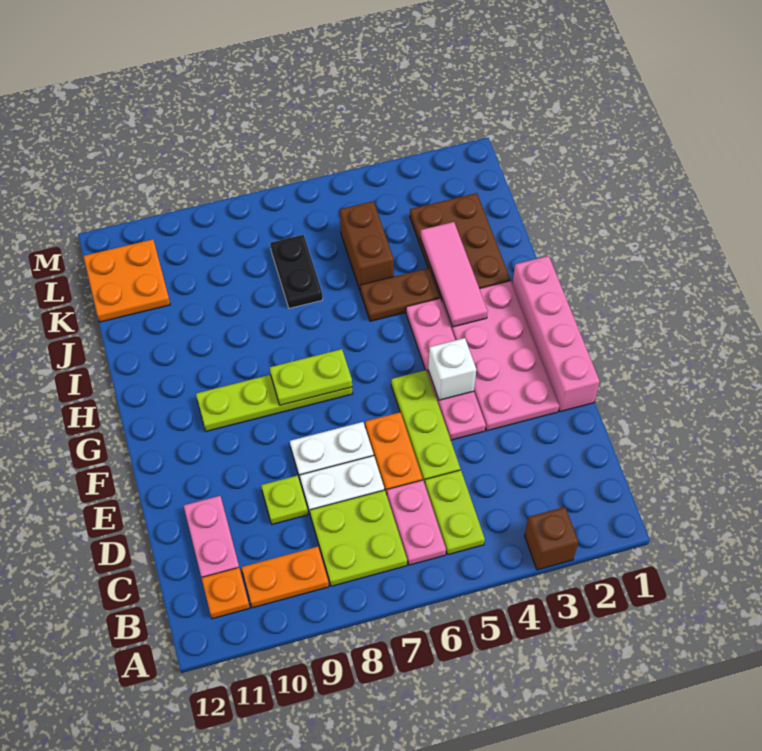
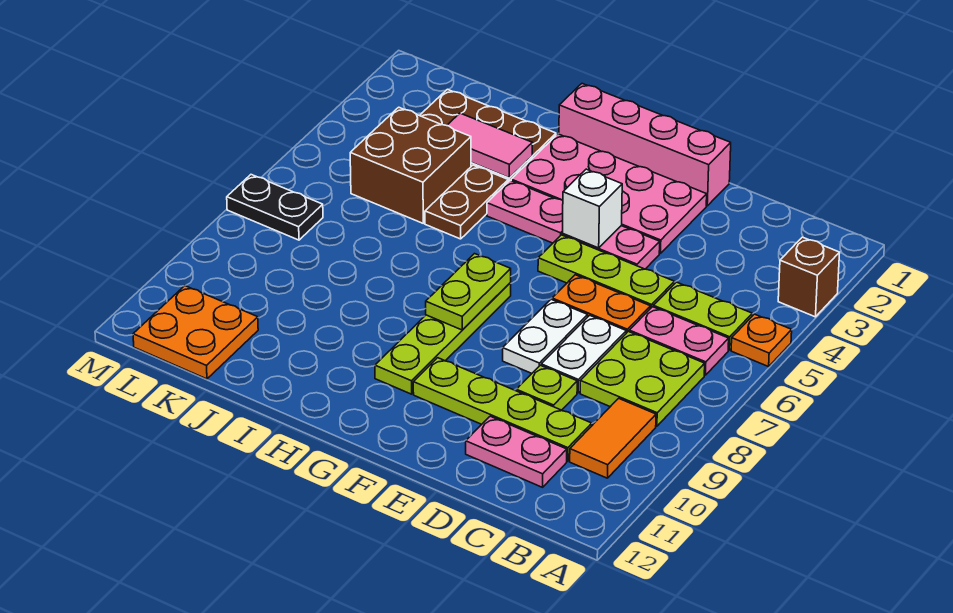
orange 1x2 plate [241,547,329,608] -> orange 1x2 tile [570,398,656,478]
orange 1x1 plate [202,568,250,619] -> orange 1x1 plate moved to [731,314,792,367]
none -> lime 1x4 plate [413,358,592,461]
pink 1x3 tile [421,222,488,327] -> pink 1x2 tile [447,113,532,178]
brown 1x2 brick [340,201,394,290] -> brown 2x2 brick [350,107,471,223]
black 1x2 plate [270,235,323,308] -> black 1x2 plate moved to [227,175,323,240]

